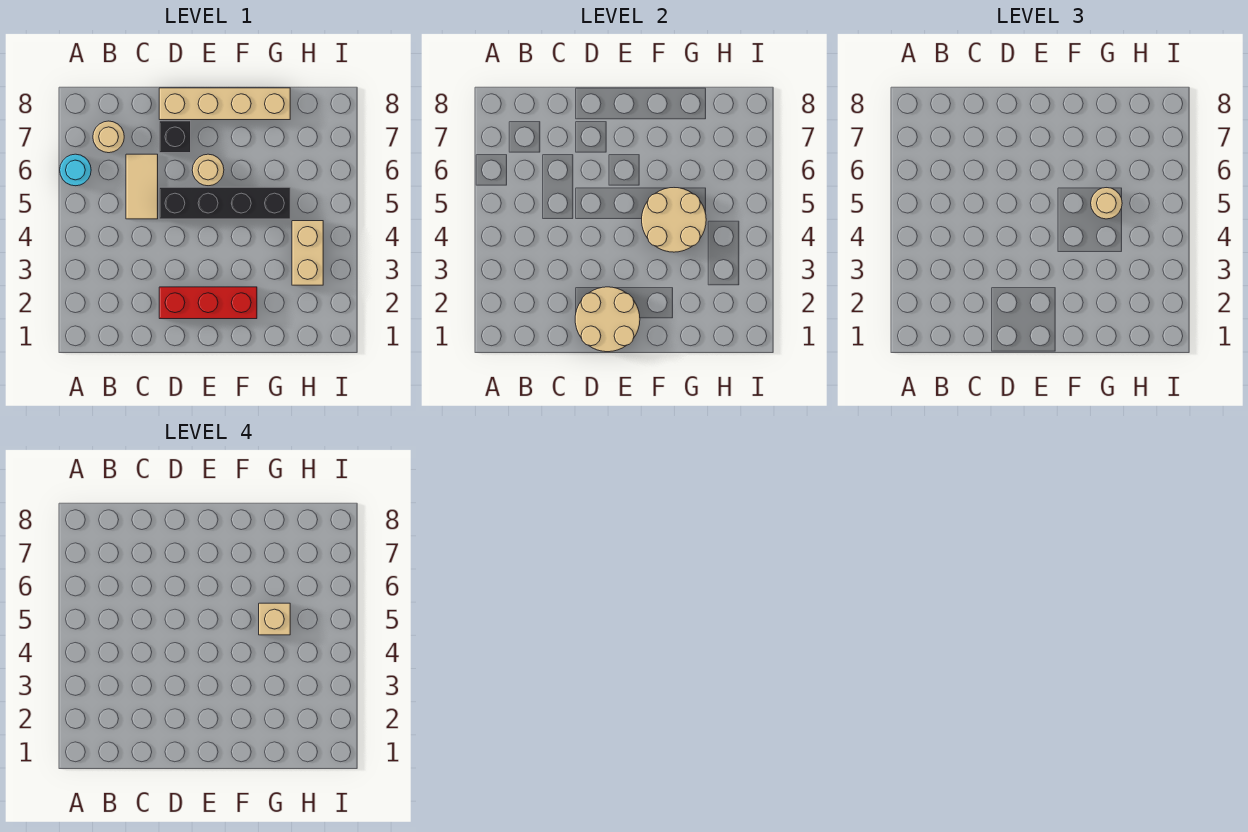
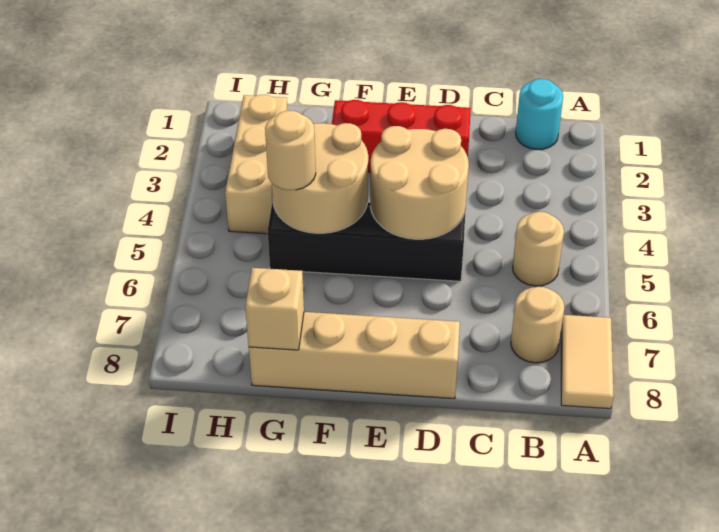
cyan 1x1 round brick [60,154,91,186] -> cyan 1x1 round brick moved to [516,79,563,149]
tan 1x2 tile [126,154,158,219] -> tan 1x2 tile moved to [561,315,614,409]
tan 2x2 round brick [575,287,640,352] -> tan 2x2 round brick moved to [370,126,469,239]
black 1x1 brick [159,121,191,153] -> none
tan 1x1 round brick [192,154,224,186] -> tan 1x1 round brick moved to [513,212,564,286]
tan 1x1 brick [259,603,290,635] -> tan 1x1 brick moved to [245,268,304,350]
tan 1x2 brick [292,221,323,285] -> tan 1x3 brick [225,95,288,234]

